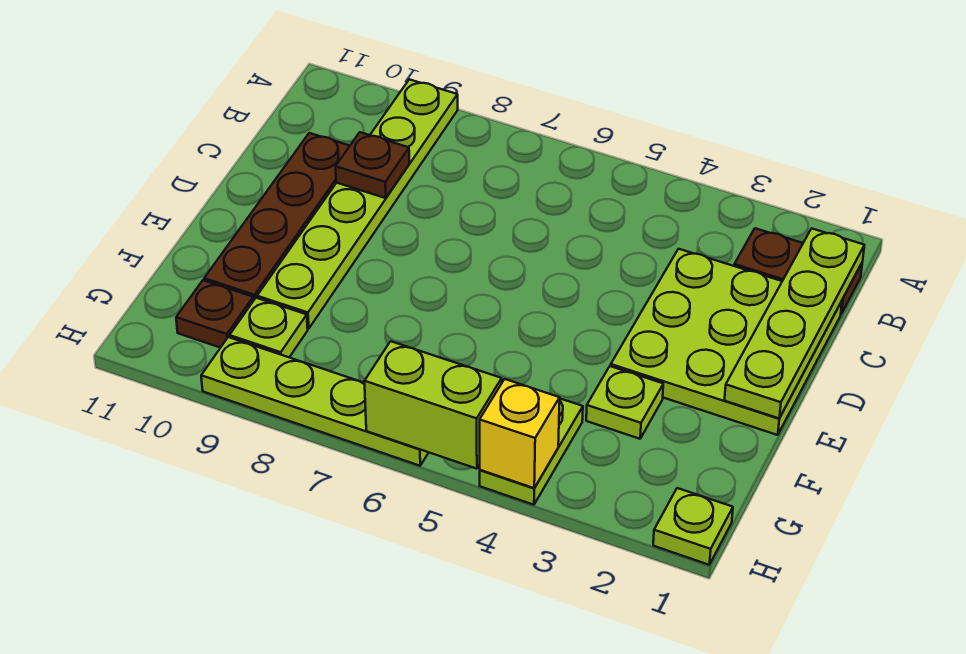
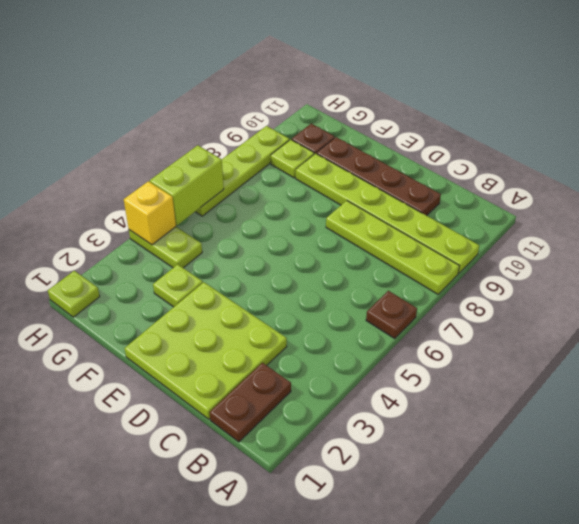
lime 1x4 plate [725,228,864,418] -> lime 1x4 plate moved to [326,201,459,294]
brown 1x1 plate [336,132,409,198] -> brown 1x1 plate moved to [366,291,417,339]

